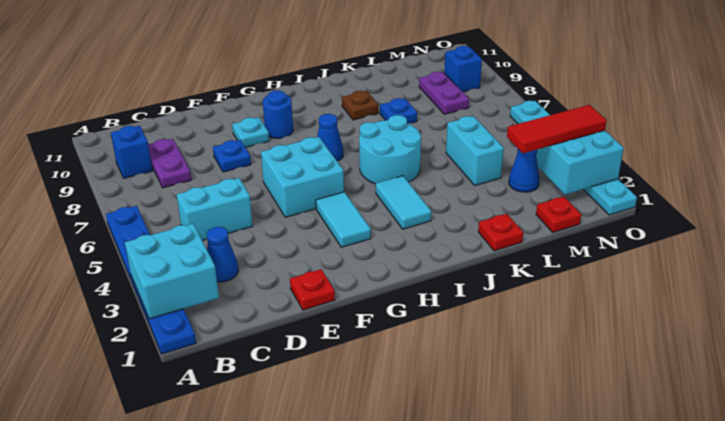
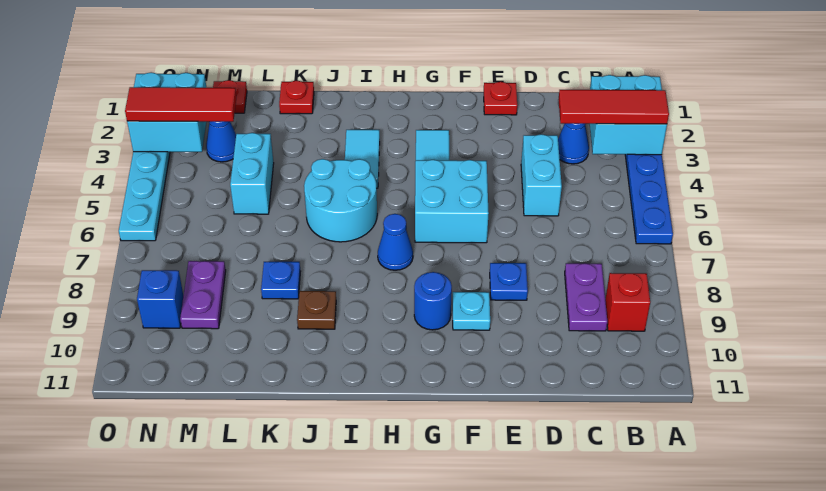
none -> red 1x3 tile [558,90,669,124]
blue 1x1 brick [111,126,152,178] -> red 1x1 brick [605,273,650,331]
cyan 1x2 brick [177,178,253,241] -> cyan 1x2 brick turned to [521,134,562,216]

